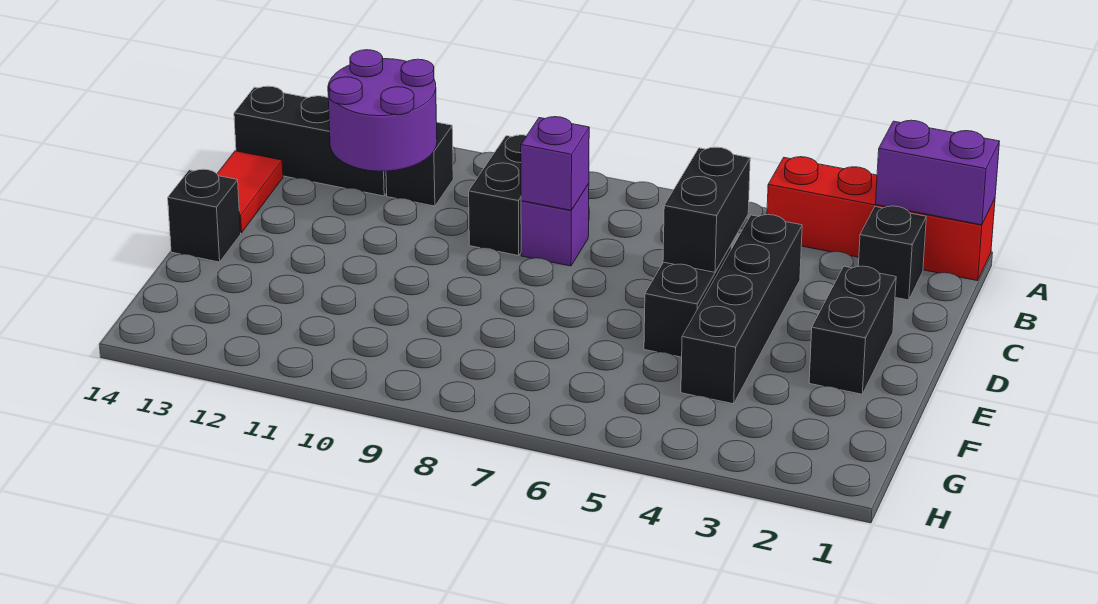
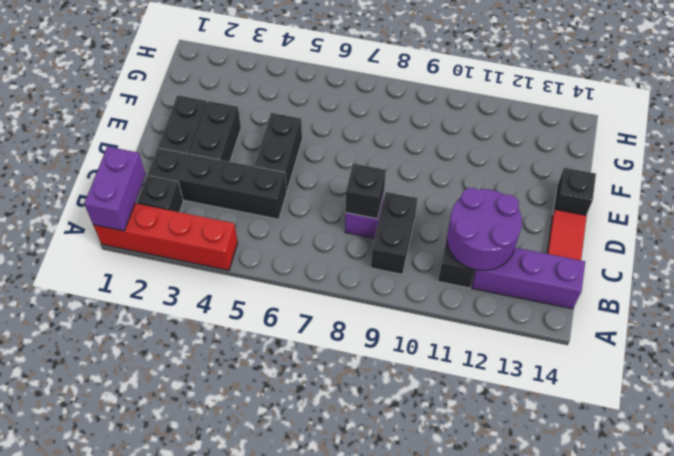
purple 1x2 brick [876,120,1000,225] -> purple 1x2 brick turned to [84,147,146,231]
black 1x3 brick [234,86,387,196] -> purple 1x3 brick [472,248,585,309]
black 1x4 brick [681,215,802,404] -> black 1x4 brick turned to [148,148,287,219]
black 1x2 brick [663,147,750,272] -> black 1x2 brick moved to [190,101,241,162]
purple 1x1 brick [521,117,589,210] -> black 1x1 brick [345,163,386,219]

